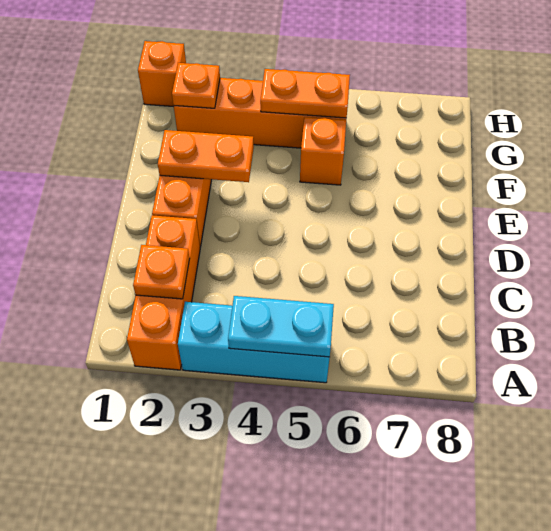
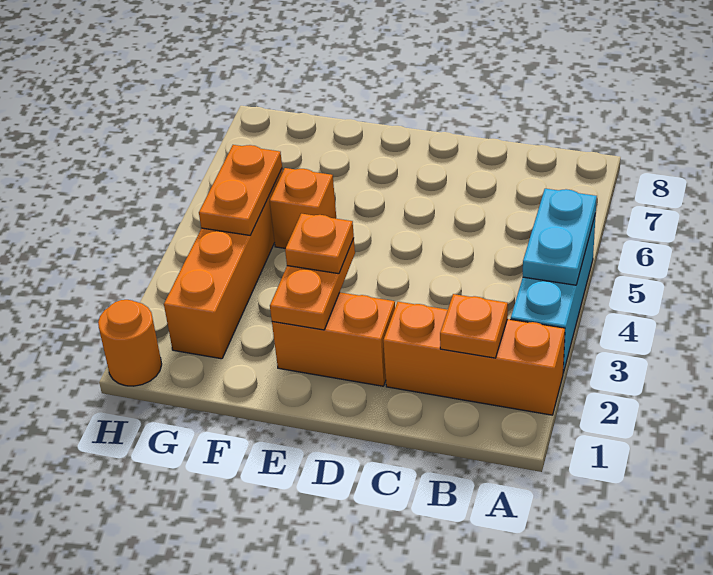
orange 1x1 plate [172,63,220,108] -> orange 1x1 plate moved to [285,214,354,274]
orange 1x1 brick [138,41,186,107] -> orange 1x1 round brick [98,300,162,386]

